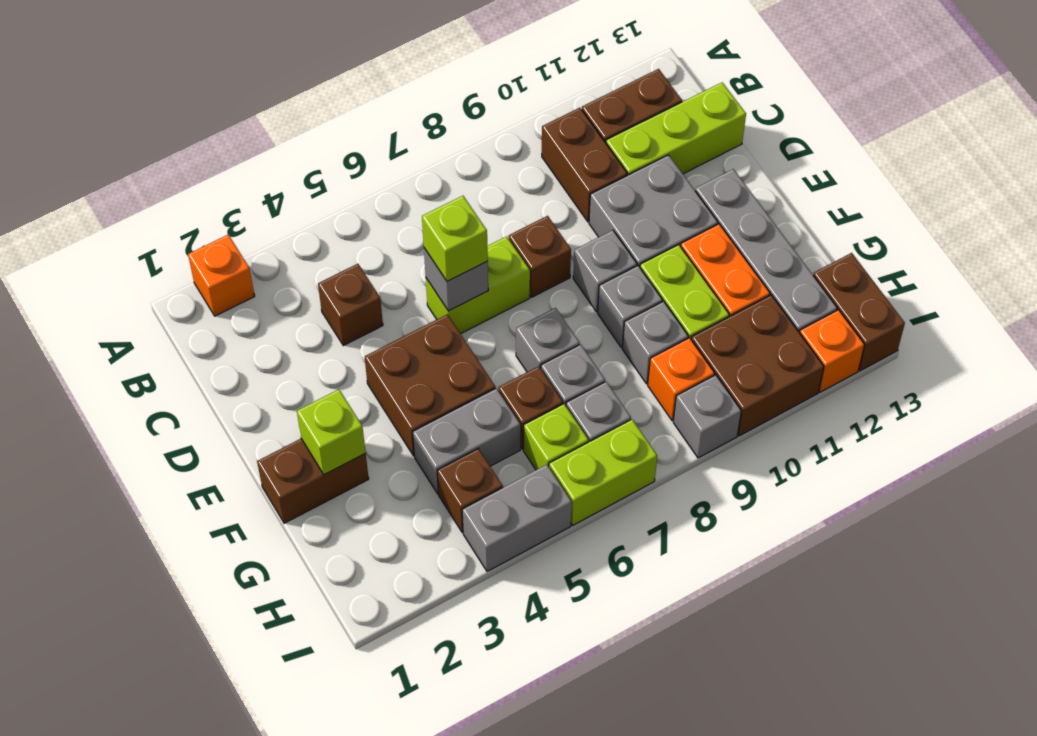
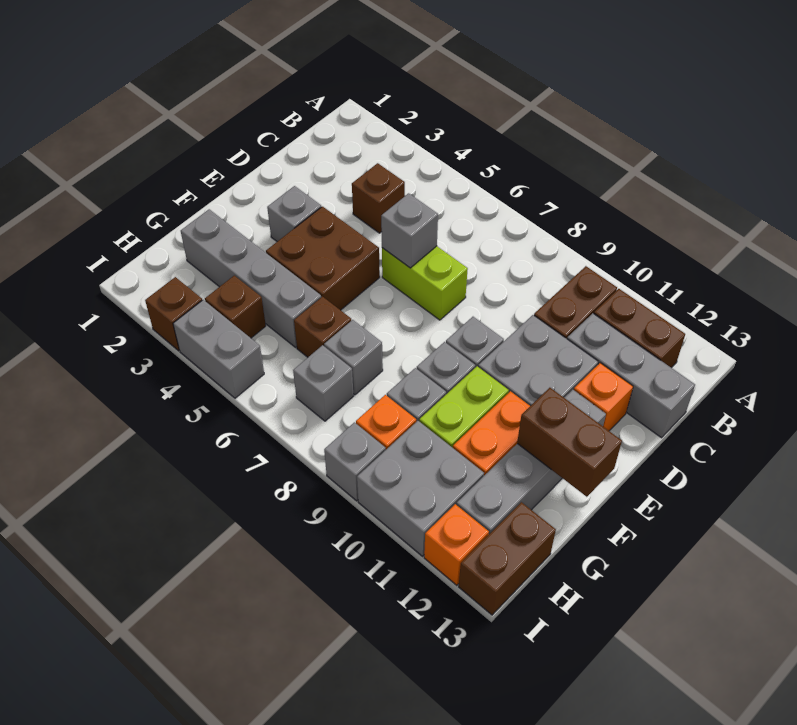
orange 1x1 brick [188,235,255,316] -> orange 1x1 brick moved to [574,363,633,431]
lime 1x3 brick [606,82,746,175] -> grey 1x3 brick [567,313,695,438]
lime 1x1 brick [422,196,488,281] -> none
brown 1x1 brick [509,216,571,297] -> brown 1x1 brick moved to [145,277,202,351]
brown 1x2 brick [257,439,369,523] -> brown 1x2 brick moved to [517,388,622,497]
lime 1x1 brick [297,389,366,475] -> none
grey 1x1 brick [516,308,580,372] -> grey 1x1 brick moved to [267,186,321,242]
grey 1x2 brick [413,388,520,494] -> grey 1x4 brick [181,209,321,347]
lime 1x1 brick [523,404,589,470] -> none
brown 2x2 brick [691,295,824,436] -> grey 2x2 brick [357,421,484,556]
lime 1x2 brick [549,419,657,525] -> none

